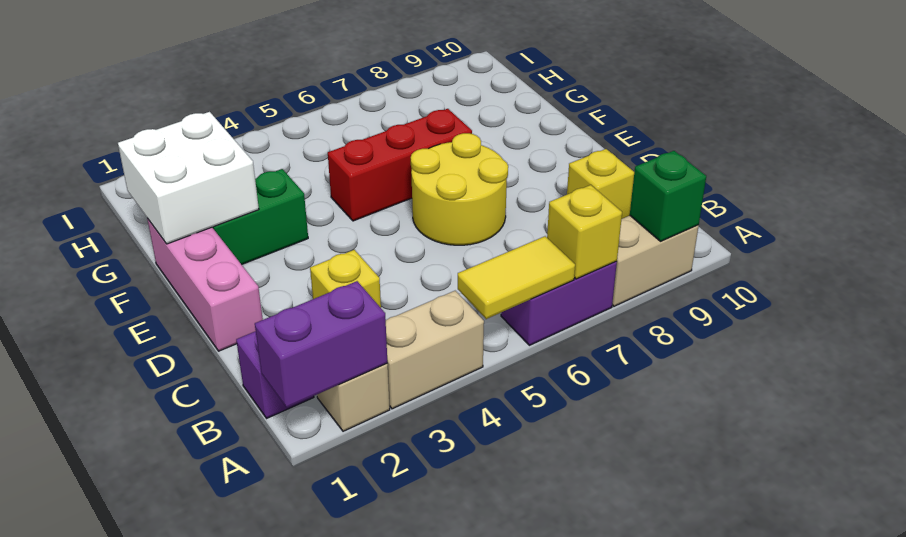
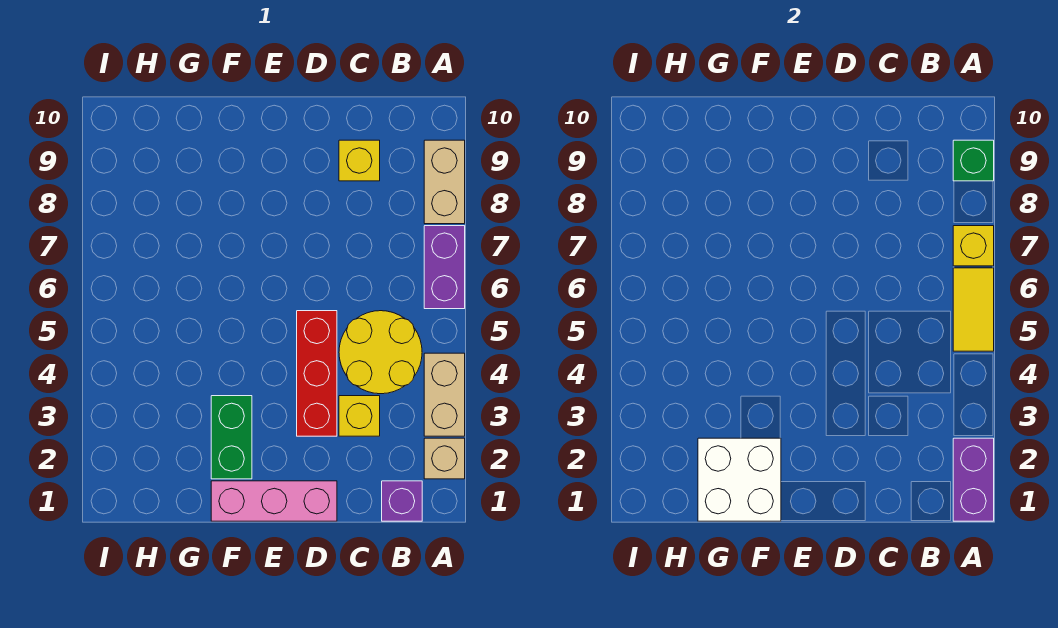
yellow 2x2 round brick [411,133,508,245] -> yellow 2x2 round brick moved to [339,311,422,394]
red 1x3 brick [328,109,472,221] -> red 1x3 brick moved to [297,311,337,436]

